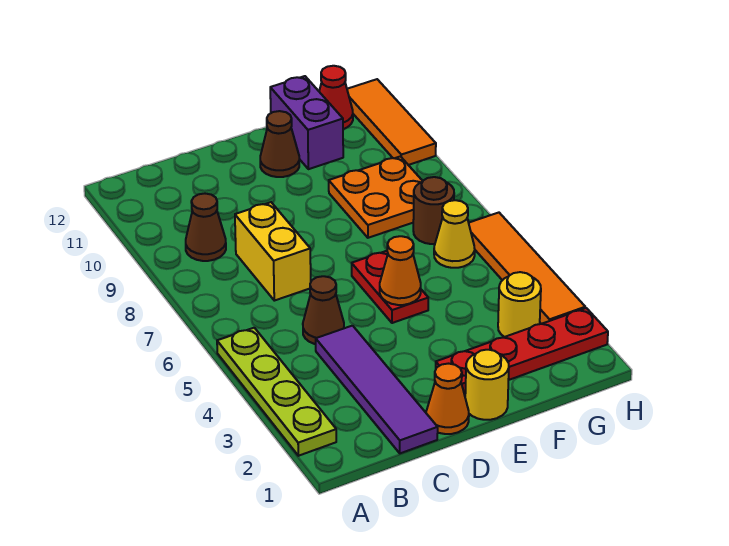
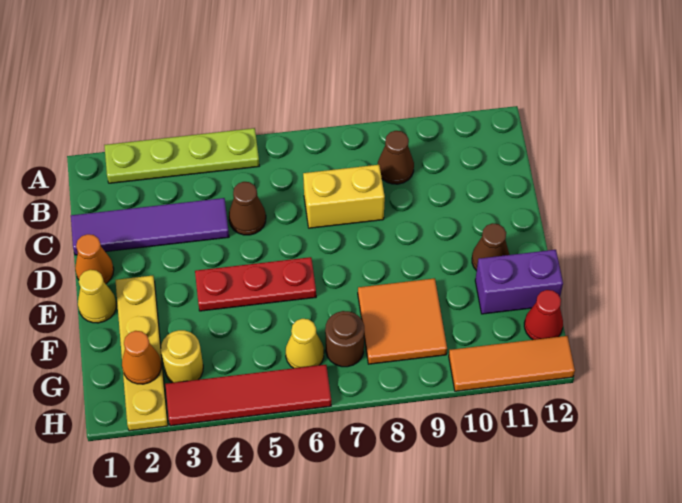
yellow 1x1 round brick [465,350,509,420] -> yellow 1x1 cone [78,270,116,323]
red 1x4 plate [436,308,608,395] -> yellow 1x4 plate [115,276,168,431]
red 1x2 plate [352,251,428,323] -> red 1x3 plate [195,257,316,311]
orange 1x1 cone [380,236,421,305] -> orange 1x1 cone moved to [122,331,162,384]
orange 2x2 plate [329,156,423,238] -> orange 2x2 tile [358,278,447,364]
orange 1x4 tile [469,213,585,324] -> red 1x4 tile [165,365,331,426]

